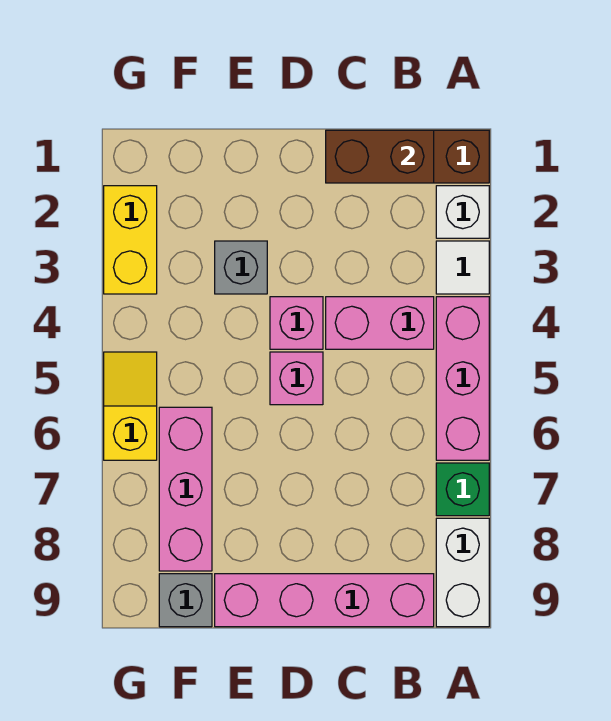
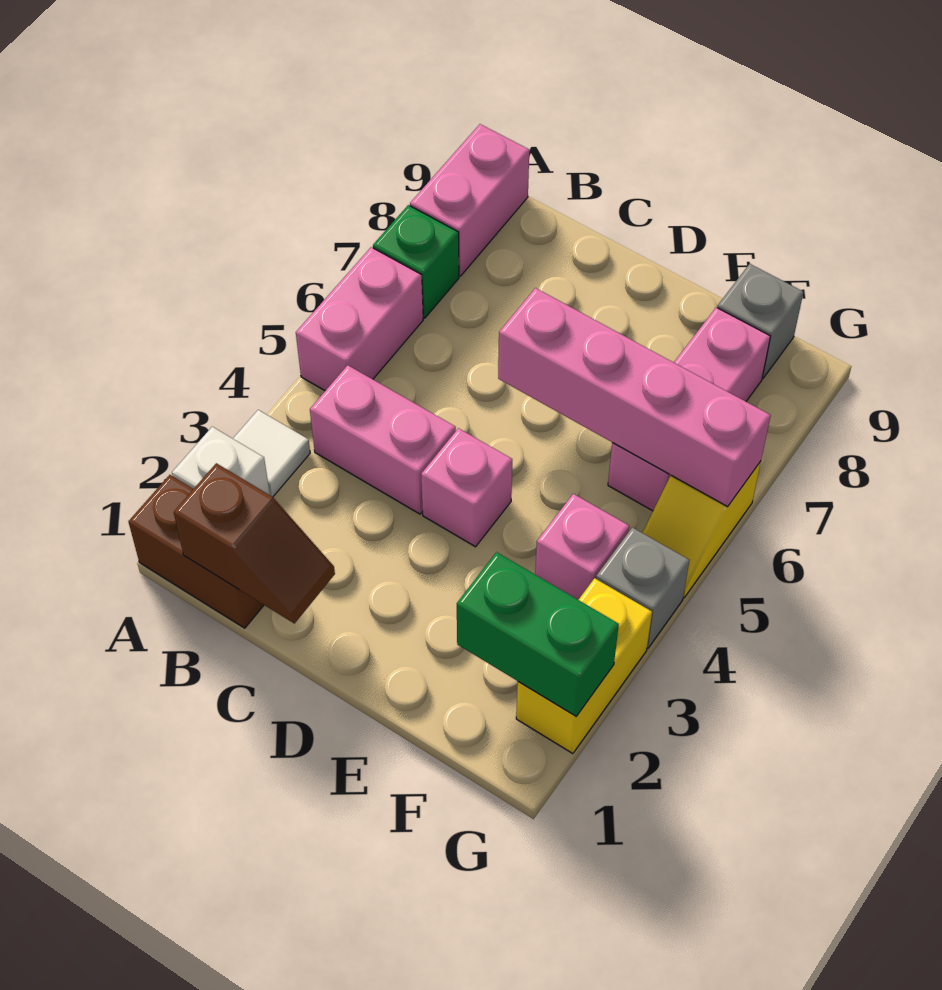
pink 1x3 brick [436,297,489,460] -> pink 1x2 brick [296,247,423,391]
white 1x2 brick [436,518,489,627] -> pink 1x2 brick [410,124,529,276]
brown 1x2 brick [326,130,434,183] -> brown 1x2 slope [174,463,335,623]
pink 1x4 brick [215,574,434,627] -> pink 1x4 brick moved to [498,288,771,507]
pink 1x1 brick [270,352,323,405] -> pink 1x1 brick moved to [535,494,629,600]
grey 1x1 brick [215,241,267,294] -> grey 1x1 brick moved to [596,527,689,648]
none -> green 1x2 brick [457,552,619,716]

